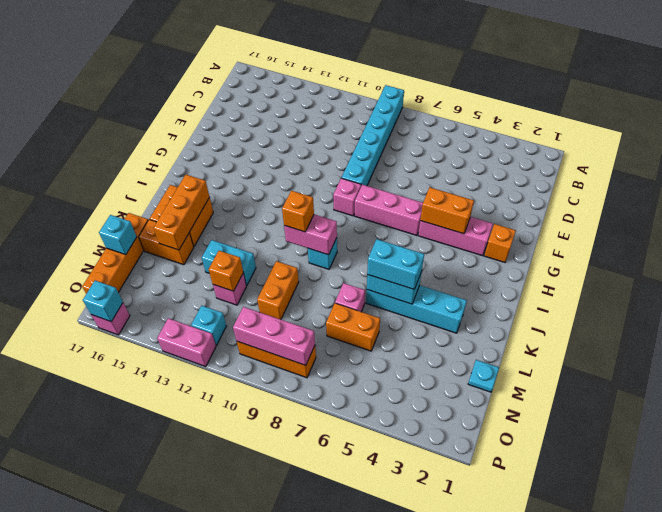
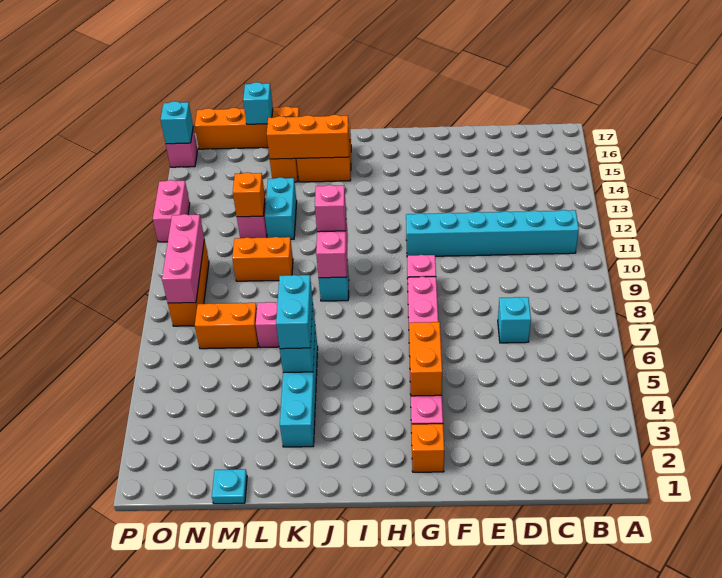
cyan 1x6 brick [341,85,404,186] -> cyan 1x6 brick moved to [406,210,579,256]
orange 1x1 brick [282,191,314,232] -> pink 1x1 brick [315,185,346,232]
orange 1x2 brick [326,303,380,351] -> orange 1x2 brick turned to [195,303,258,349]
cyan 1x1 brick [191,306,226,345] -> cyan 1x1 brick moved to [498,297,531,343]

